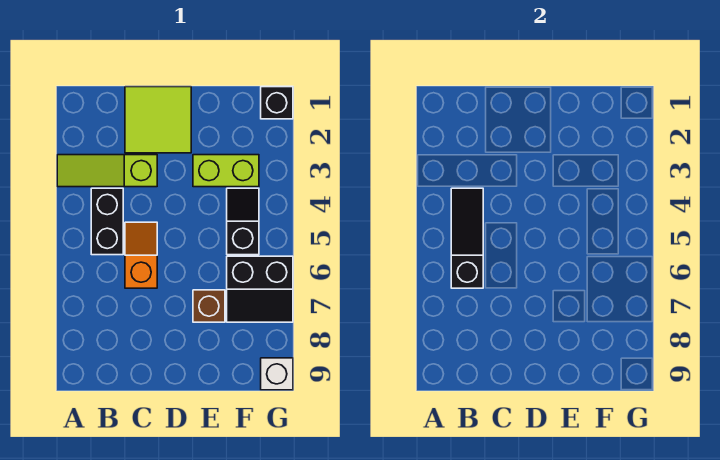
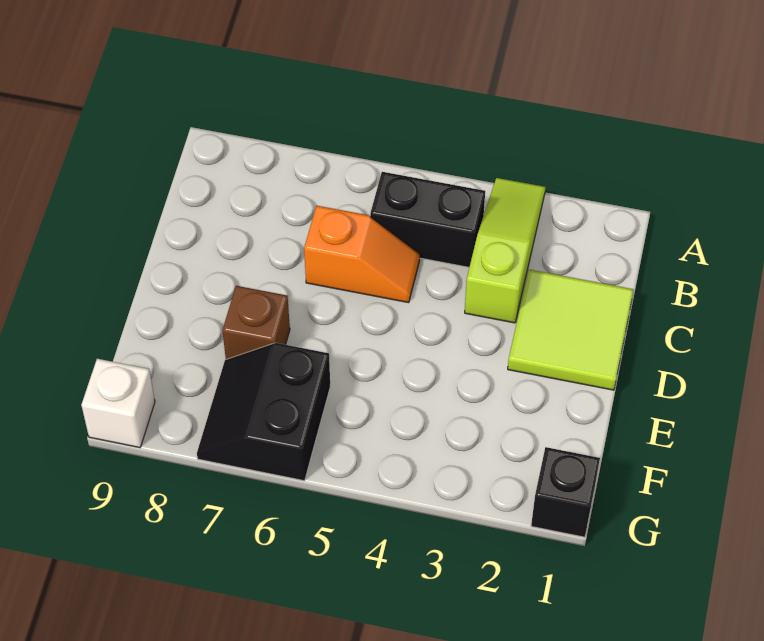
black 1x3 slope [451,188,483,288] -> none
lime 1x2 brick [193,155,259,187] -> none
black 1x2 slope [227,188,259,255] -> none

